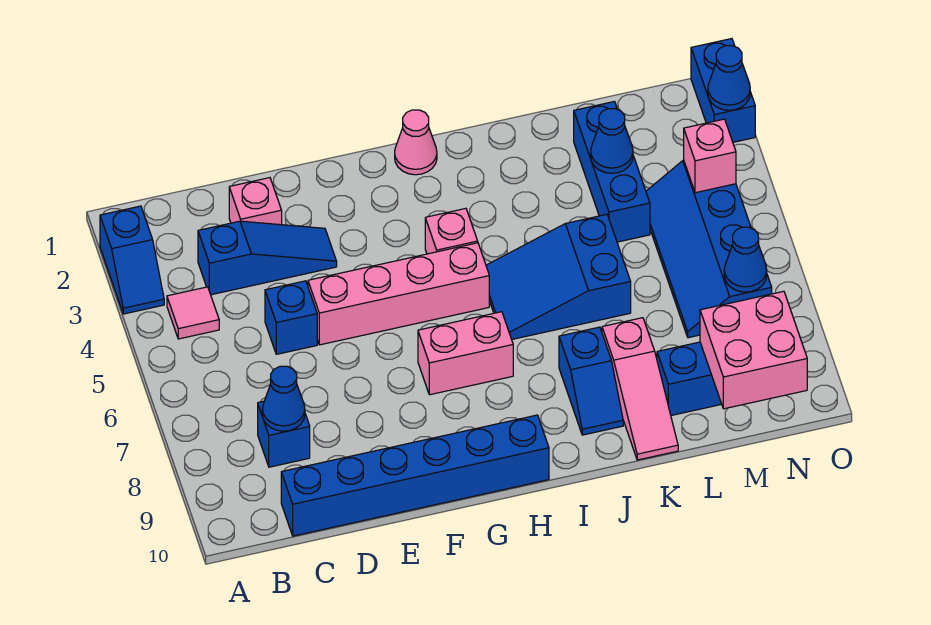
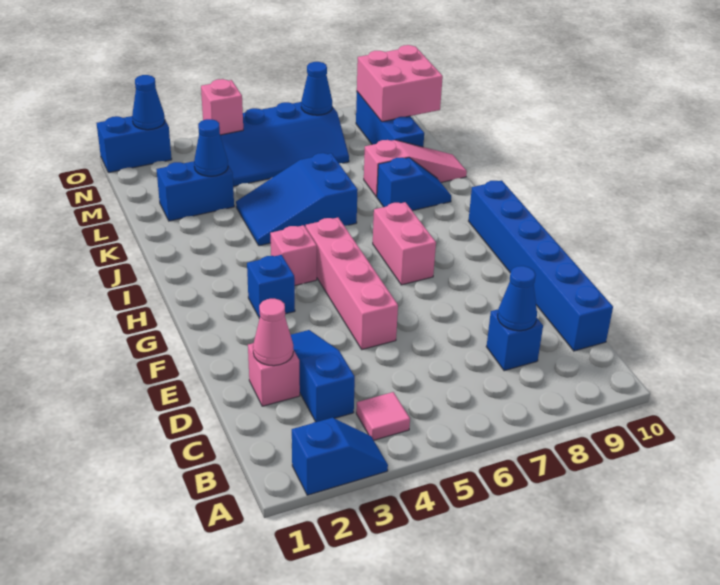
blue 1x1 brick [265,281,317,354] -> blue 1x1 brick moved to [247,255,295,318]
pink 1x1 cone [395,110,437,175] -> pink 1x1 cone moved to [253,299,293,366]
blue 2x3 slope [486,214,631,339] -> blue 2x3 slope turned to [236,153,358,246]
blue 1x3 brick [574,102,650,242] -> blue 1x2 brick [157,161,234,221]

